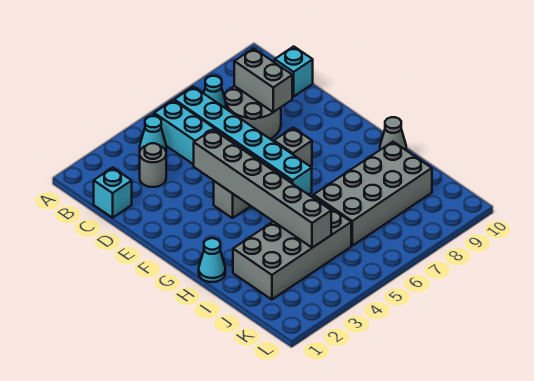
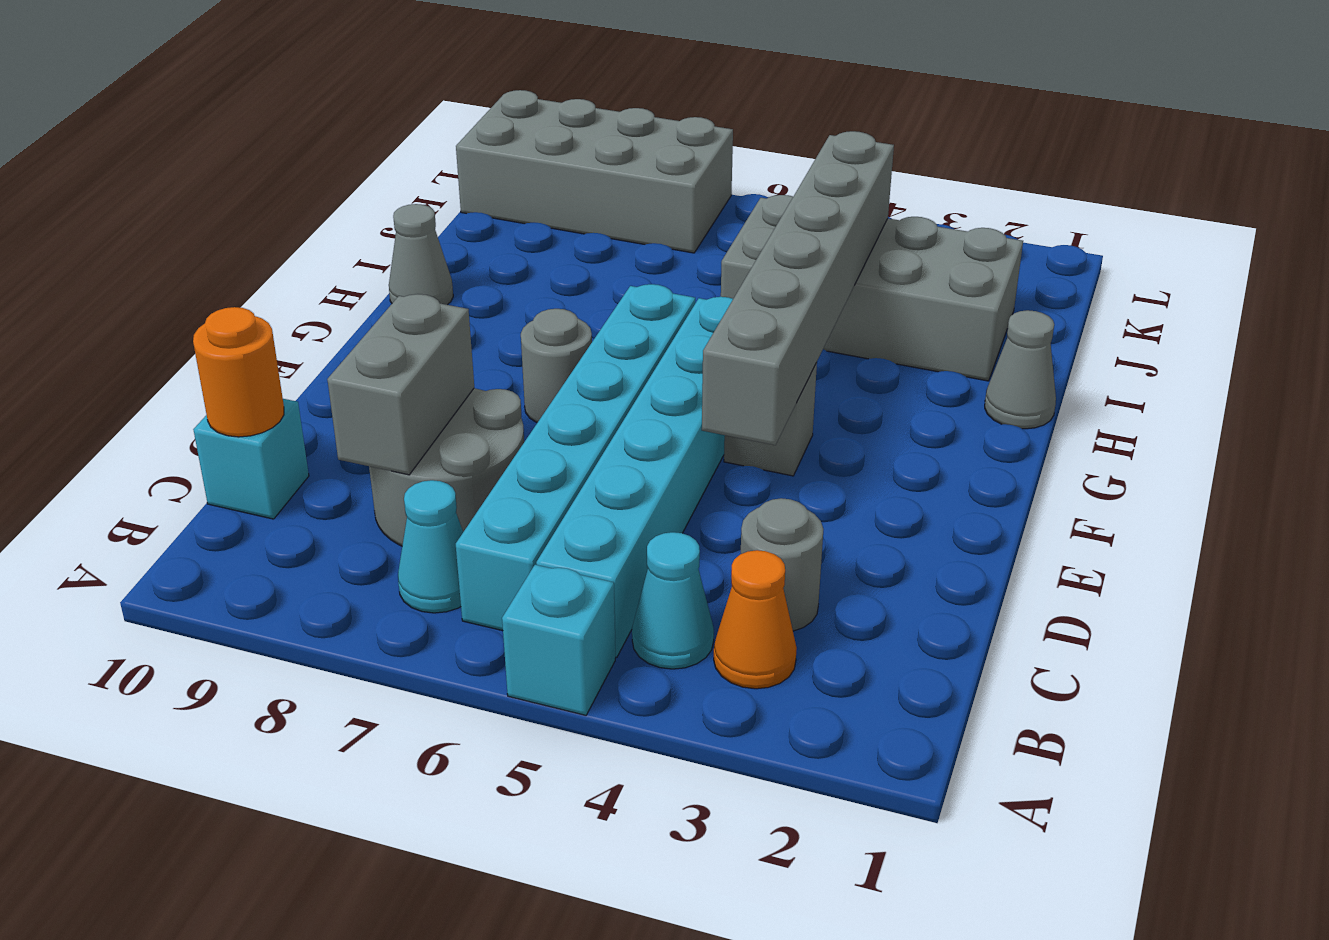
none -> orange 1x1 cone [714,550,797,689]
cyan 1x1 brick [94,168,132,218] -> cyan 1x1 brick moved to [502,565,615,715]
none -> orange 1x1 round brick [193,307,284,437]
grey 1x1 brick [274,128,312,166] -> grey 1x1 round brick [521,309,592,423]
cyan 1x1 cone [199,238,225,282] -> grey 1x1 cone [985,310,1056,429]
grey 2x4 brick [314,142,432,246] -> grey 2x4 brick moved to [456,90,733,253]

